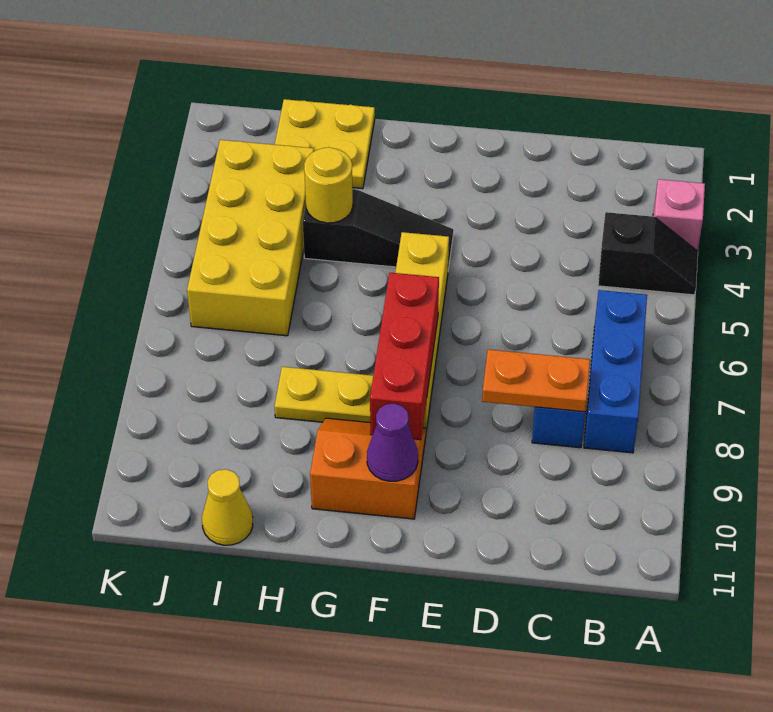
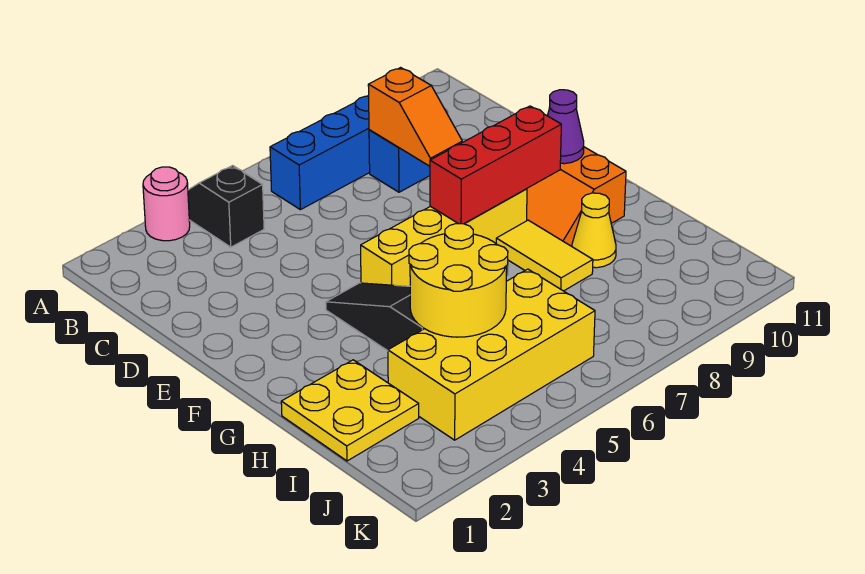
pink 1x1 brick [653,179,705,251] -> pink 1x1 round brick [143,167,190,241]
orange 1x2 plate [482,349,590,412] -> orange 1x2 slope [368,68,462,166]
yellow 1x2 plate [275,367,373,422] -> yellow 1x2 tile [496,220,593,291]
yellow 1x1 round brick [304,147,353,223] -> yellow 2x2 round brick [409,224,508,337]
yellow 1x1 cone [202,469,253,545] -> yellow 1x1 cone moved to [572,193,616,268]

